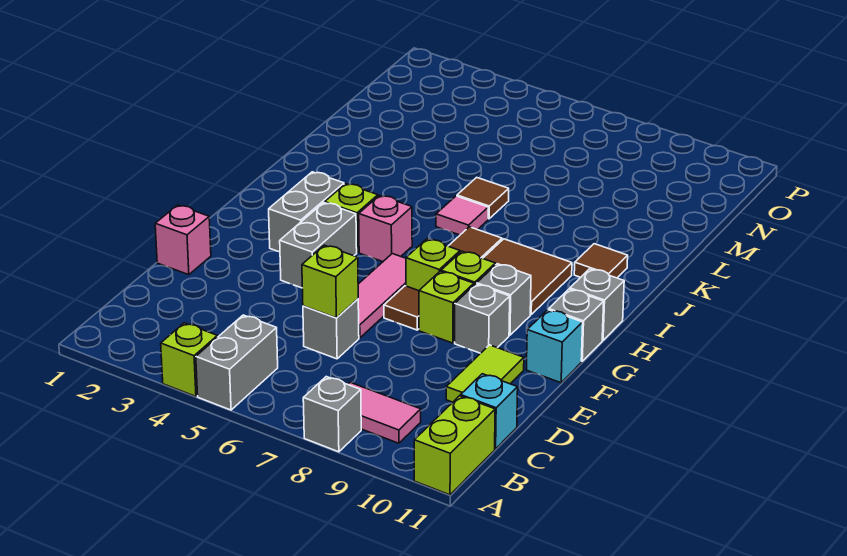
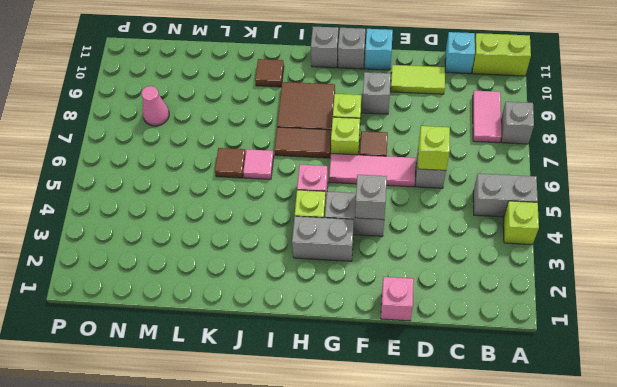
lime 1x1 brick [419,271,474,343] -> none
grey 1x1 brick [477,264,531,335] -> grey 1x1 brick moved to [355,175,387,220]
none -> pink 1x1 cone [141,86,169,126]

